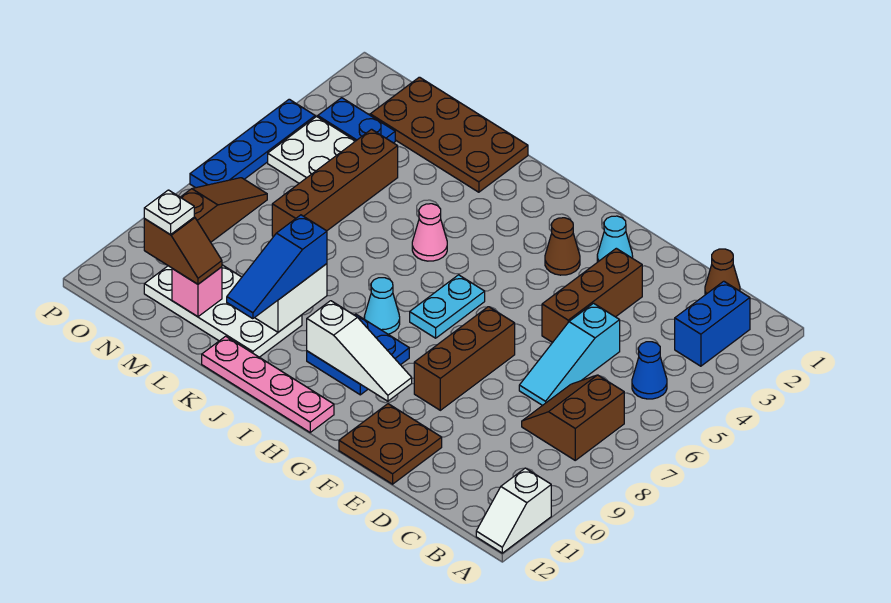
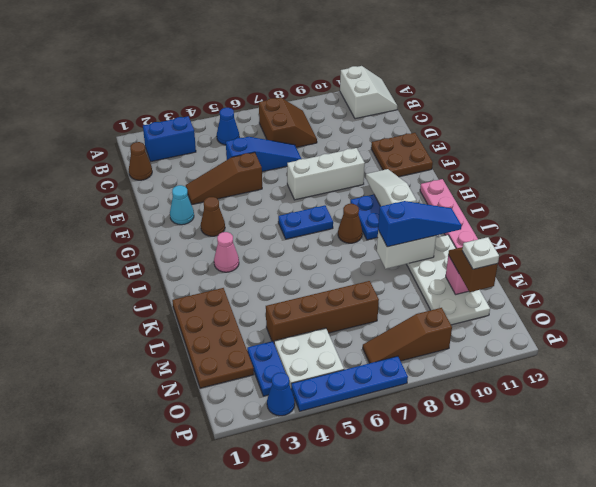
white 1x2 slope [476,468,551,553] -> white 2x2 slope [340,66,397,119]
brown 2x2 slope [522,375,624,460] -> brown 2x2 slope turned to [259,98,317,147]
cyan 1x3 slope [519,303,620,405] -> blue 1x3 slope [226,137,301,172]
brown 1x3 brick [542,248,642,343] -> brown 1x3 slope [186,152,262,204]
brown 1x3 brick [414,307,515,410] -> white 1x3 brick [287,148,365,200]
cyan 1x2 plate [410,275,485,338] -> blue 1x2 plate [278,205,333,239]
cyan 1x1 cone [364,278,400,334] -> brown 1x1 cone [338,204,362,243]
pink 1x1 cone [412,204,447,261] -> pink 1x1 cone moved to [214,232,239,272]
none -> blue 1x1 cone [267,373,295,416]

